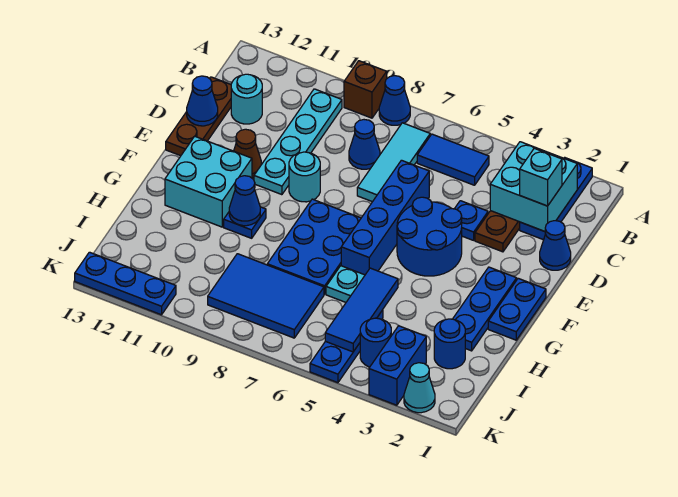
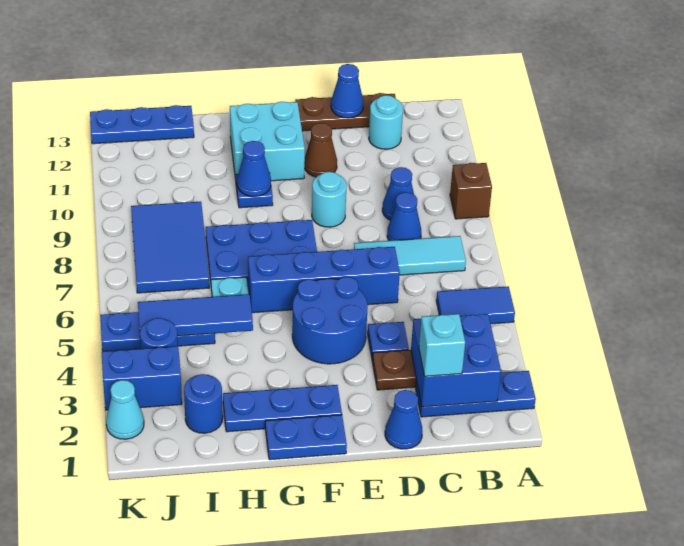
blue 1x1 cone [379,76,410,125] -> blue 1x1 cone moved to [382,167,414,220]
cyan 2x2 brick [490,142,577,231] -> blue 2x2 brick [411,314,501,407]
blue 1x2 tile [417,134,489,185] -> blue 1x2 tile turned to [436,286,515,324]
cyan 1x4 plate [254,89,342,195] -> none
blue 1x3 plate [75,252,176,315] -> blue 1x3 plate turned to [90,105,194,144]

